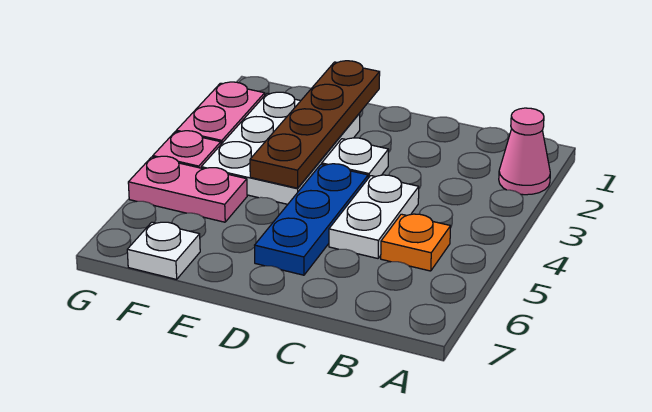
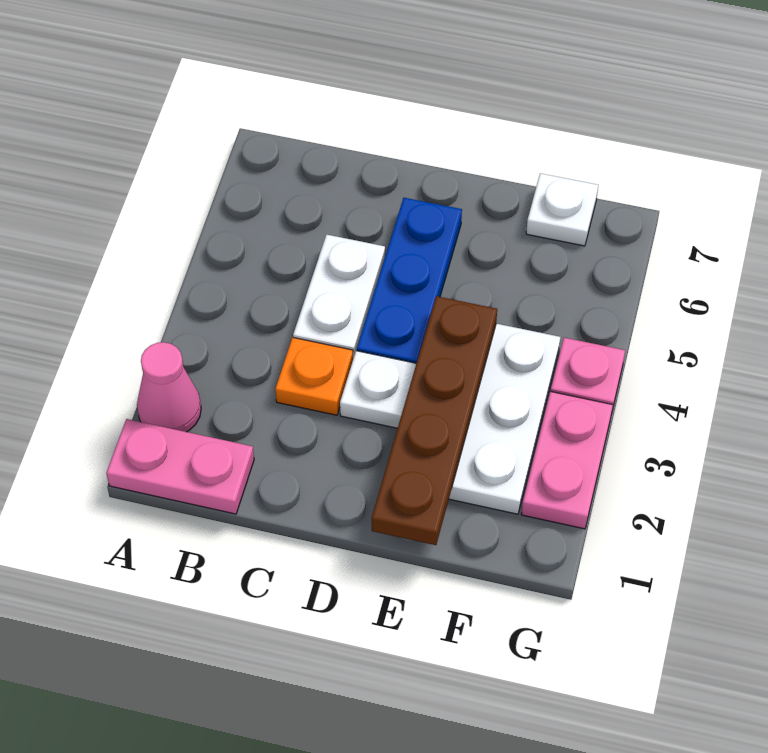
orange 1x1 plate [381,214,451,271] -> orange 1x1 plate moved to [275,337,353,415]
pink 1x2 plate [128,156,247,222] -> pink 1x2 plate moved to [106,419,254,514]

